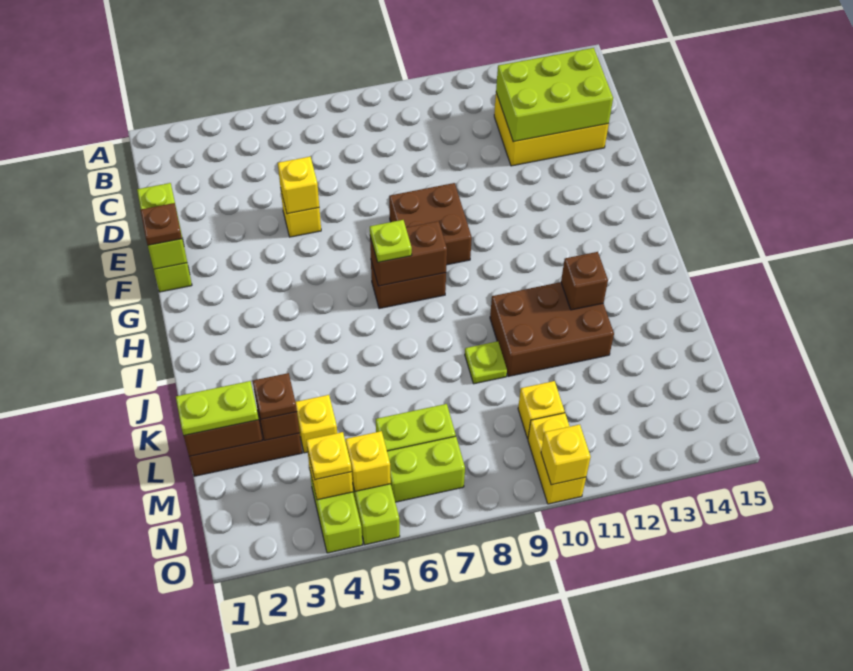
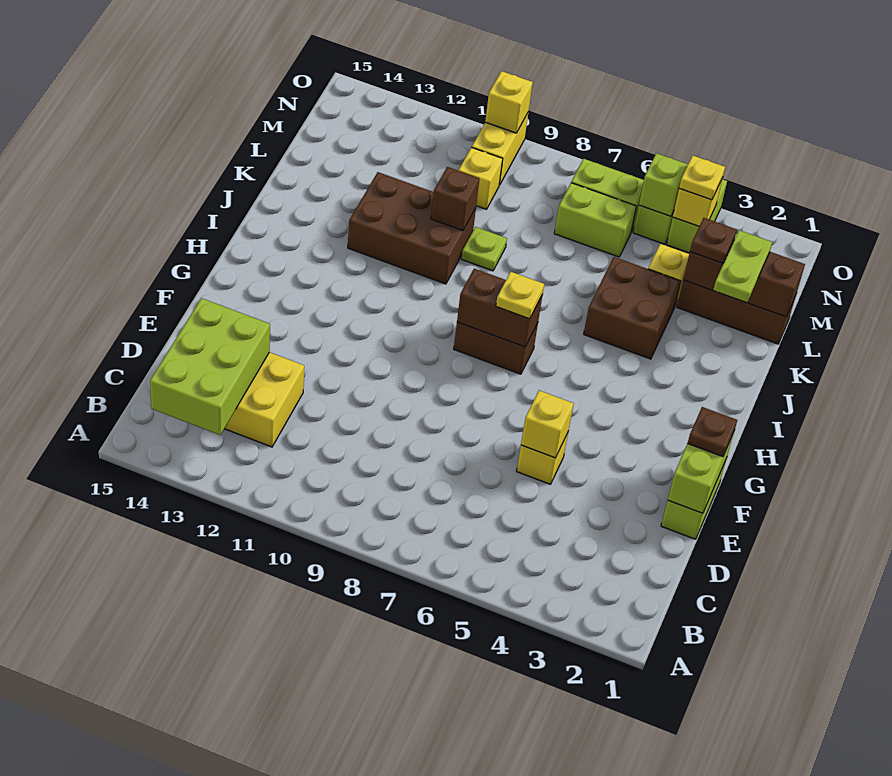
lime 2x3 brick [496,48,613,142] -> lime 2x3 brick turned to [150,298,270,435]
brown 2x2 brick [389,183,472,265] -> brown 2x2 brick moved to [584,257,681,359]
lime 1x1 plate [370,220,412,262] -> yellow 1x1 plate [496,272,544,319]
brown 1x1 brick [561,252,608,310] -> brown 1x1 brick moved to [431,167,479,231]
lime 1x2 plate [176,381,259,435] -> lime 1x2 plate turned to [713,230,772,303]
yellow 1x1 brick [346,431,391,491] -> lime 1x1 brick [639,153,688,216]

